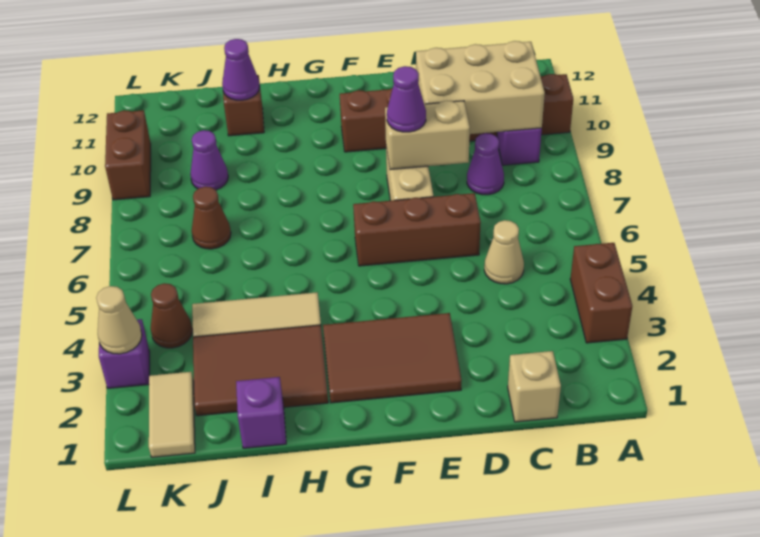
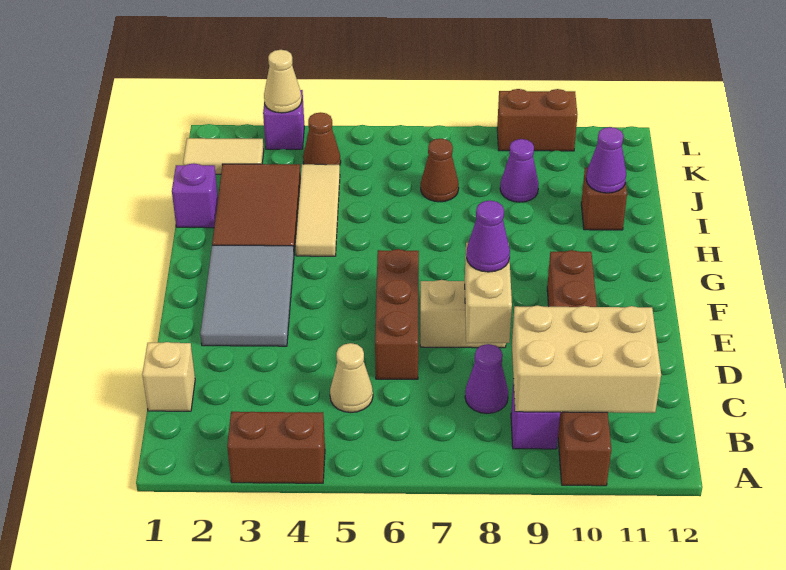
tan 2x3 brick [416,41,545,134] -> tan 2x3 brick turned to [512,305,661,413]
brown 2x3 tile [323,313,462,403] -> grey 2x3 tile [200,245,294,346]

